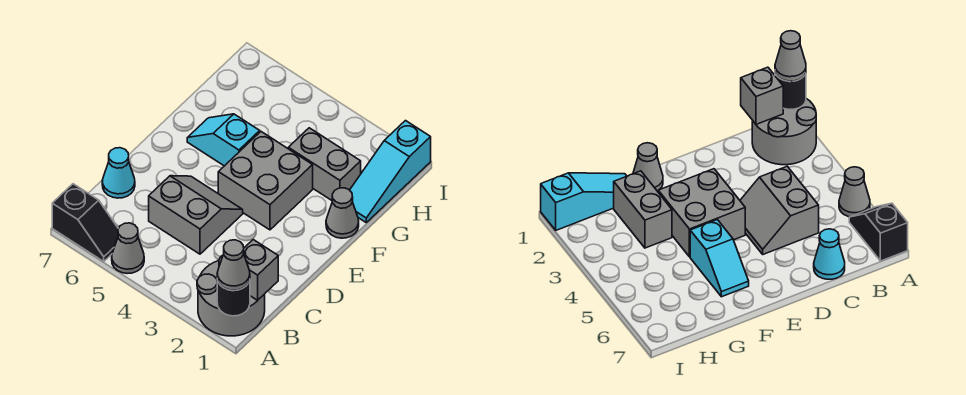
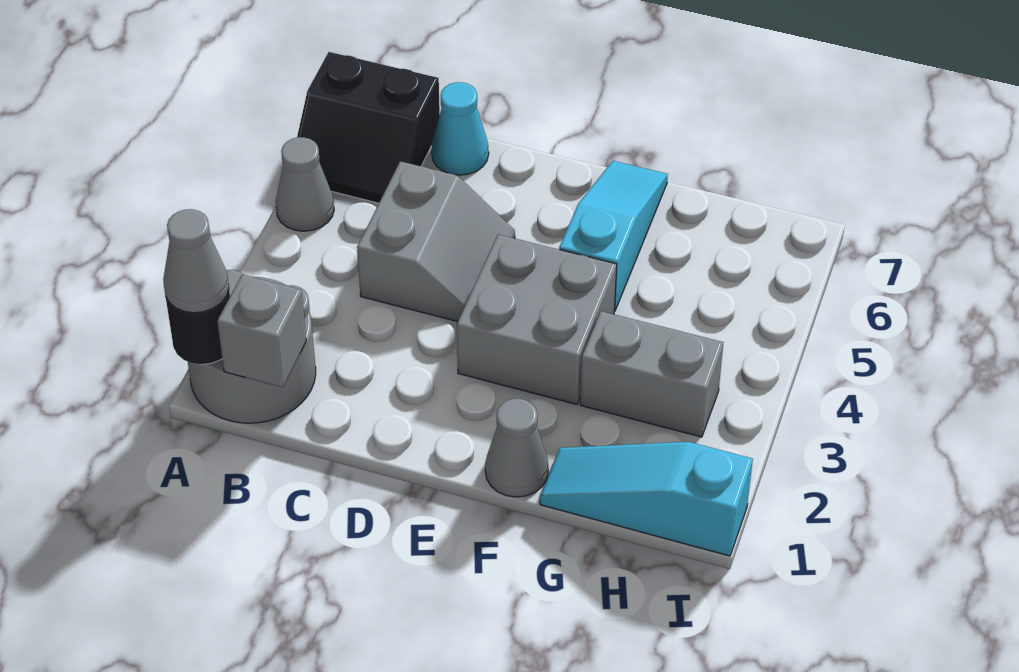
black 1x2 slope [52,184,118,261] -> black 2x2 slope [297,52,440,203]
cyan 1x2 slope [187,114,260,166] -> cyan 1x3 slope [559,161,668,311]
grey 1x2 brick [288,128,361,200] -> grey 1x2 brick turned to [580,311,723,437]

